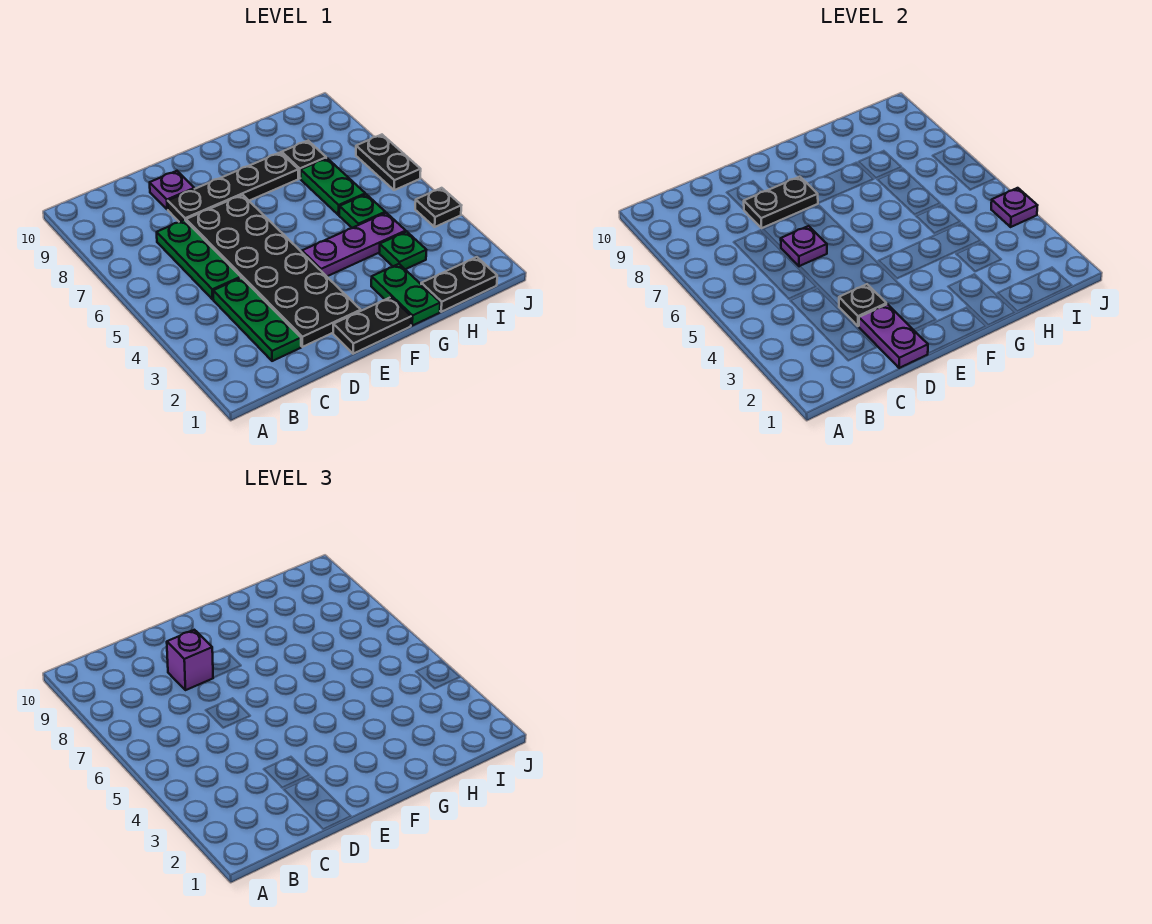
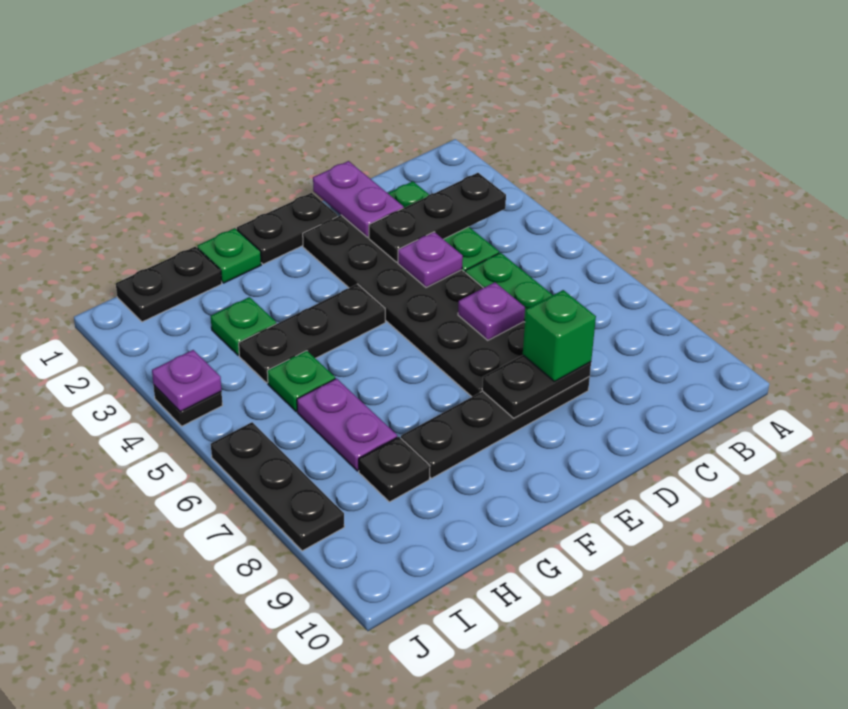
black 1x1 plate [839,284,886,326] -> black 1x3 plate [369,173,506,262]
purple 1x1 brick [167,630,213,690] -> green 1x1 brick [523,290,596,381]
purple 1x1 plate [150,171,194,210] -> purple 1x1 plate moved to [398,232,463,288]
purple 1x3 plate [302,213,406,276] -> black 1x3 plate [239,284,385,383]
green 1x2 plate [371,264,440,326] -> green 1x1 plate [197,228,261,283]
green 1x2 plate [301,158,365,215] -> purple 1x2 plate [297,379,397,471]
black 1x2 plate [356,135,421,190] -> black 1x3 plate [211,422,344,551]

